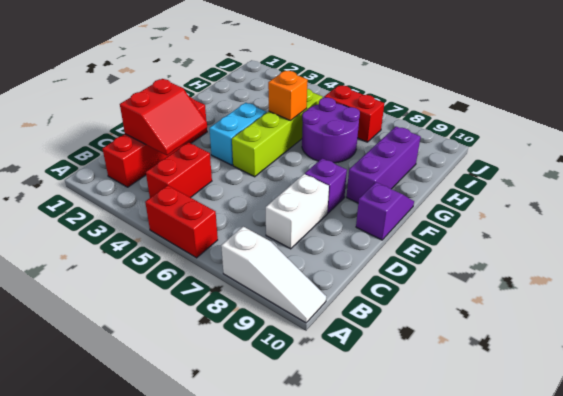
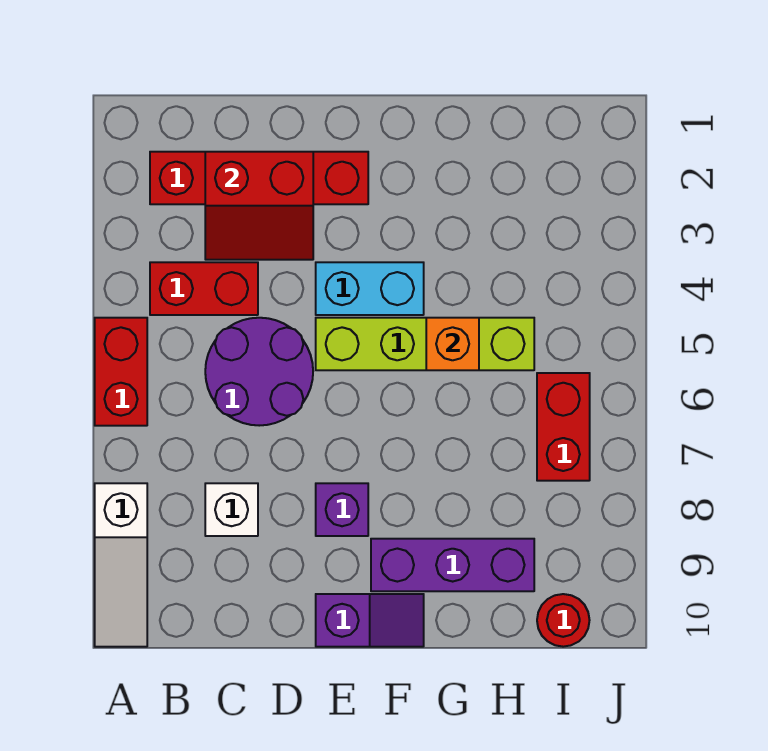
white 1x2 brick [266,174,329,249] -> white 1x1 brick [205,483,258,536]
purple 2x2 round brick [302,98,360,163] -> purple 2x2 round brick moved to [205,318,313,426]
none -> red 1x1 round brick [537,594,590,647]

